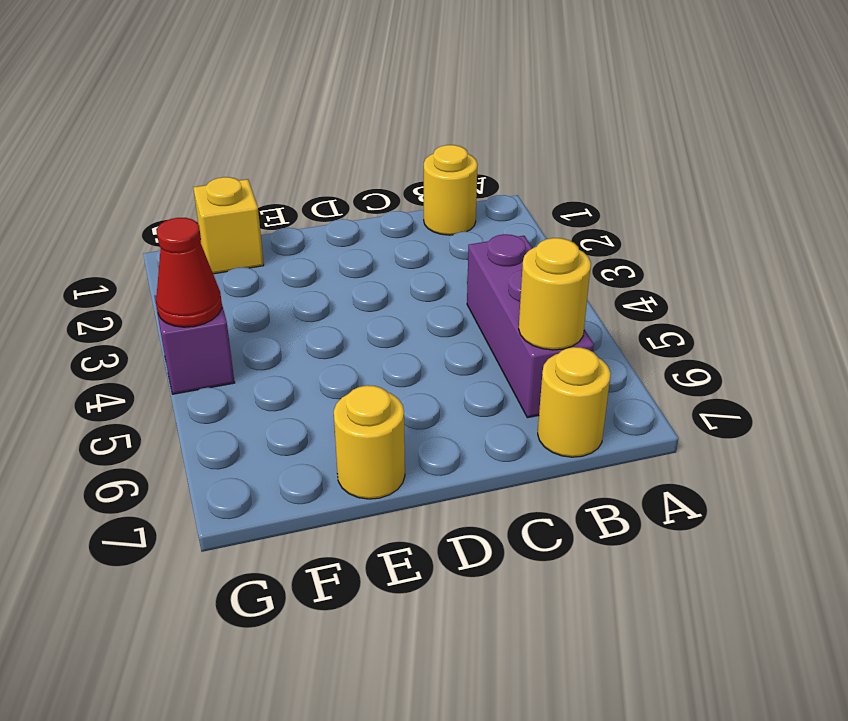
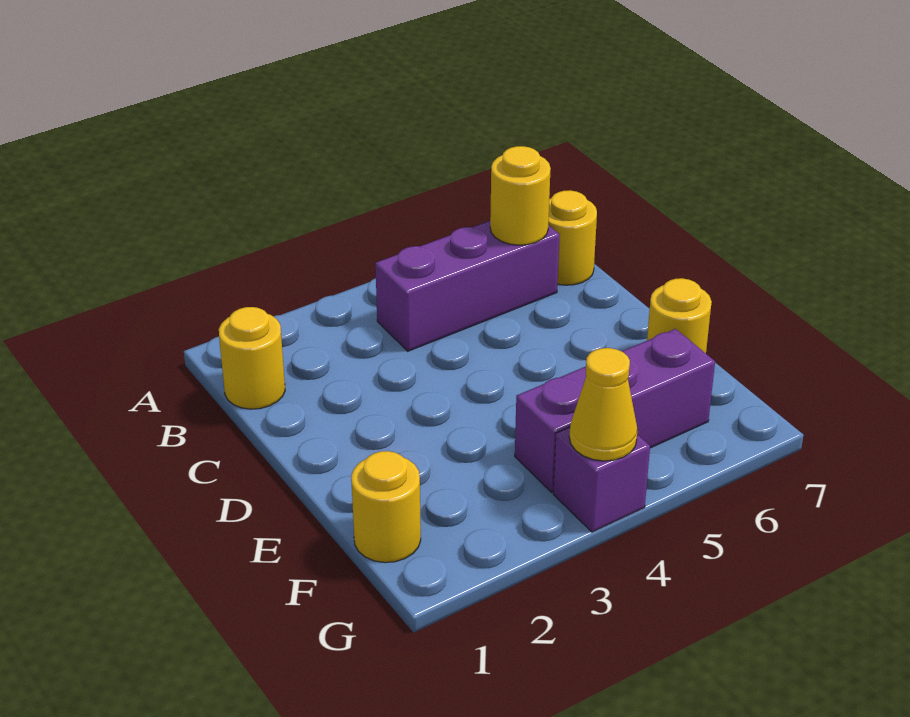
yellow 1x1 brick [193,177,264,274] -> yellow 1x1 round brick [351,451,421,563]
none -> purple 1x3 brick [515,329,715,492]
red 1x1 cone [156,218,222,327] -> yellow 1x1 cone [569,348,637,461]

